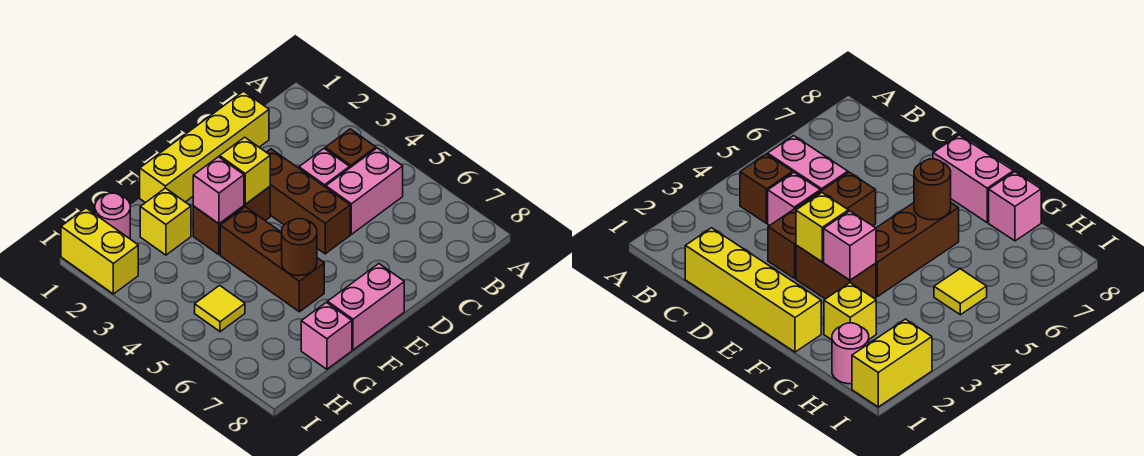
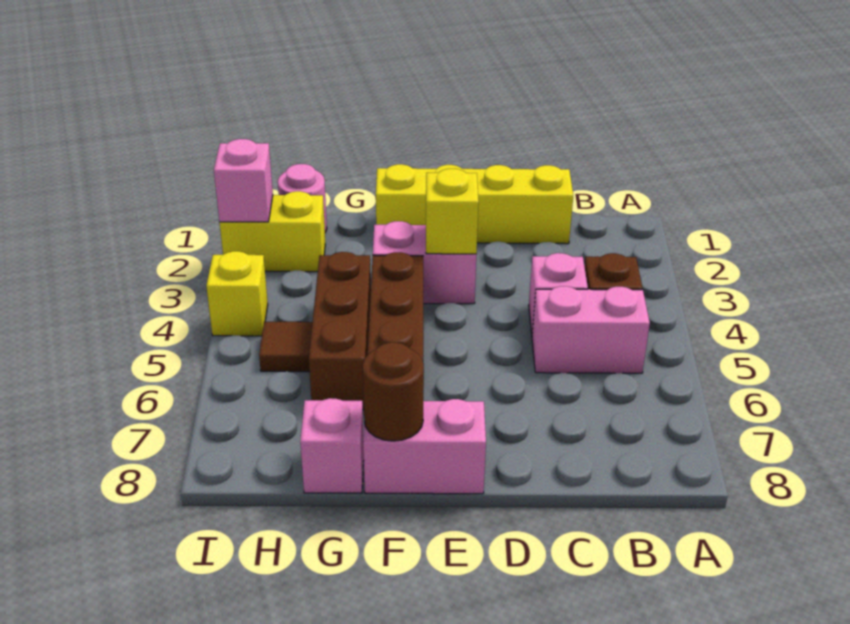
brown 1x3 brick [266,149,350,254] -> brown 1x3 brick moved to [309,252,371,410]
brown 1x2 brick [193,187,270,255] -> pink 1x2 brick [373,221,476,304]
pink 1x1 brick [193,157,244,224] -> pink 1x1 brick moved to [214,139,273,222]
brown 1x1 round brick [282,219,317,276] -> brown 1x1 round brick moved to [363,342,424,441]
yellow 1x1 brick [140,188,191,255] -> yellow 1x1 brick moved to [206,251,268,336]
yellow 1x1 tile [195,285,245,332] -> brown 1x1 tile [259,322,312,372]
yellow 1x2 brick [61,208,138,294] -> yellow 1x2 brick turned to [219,191,325,272]

